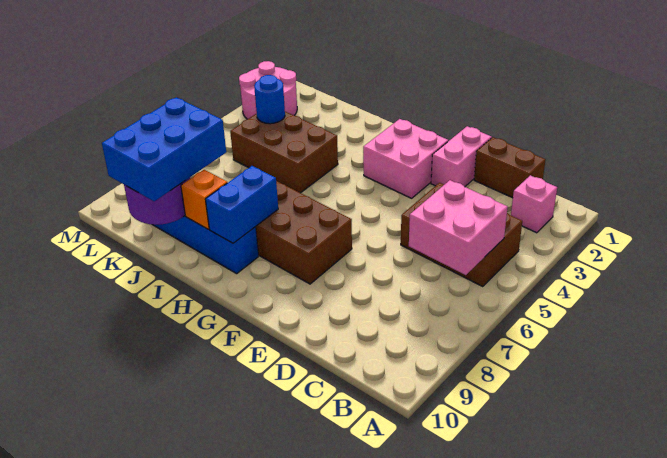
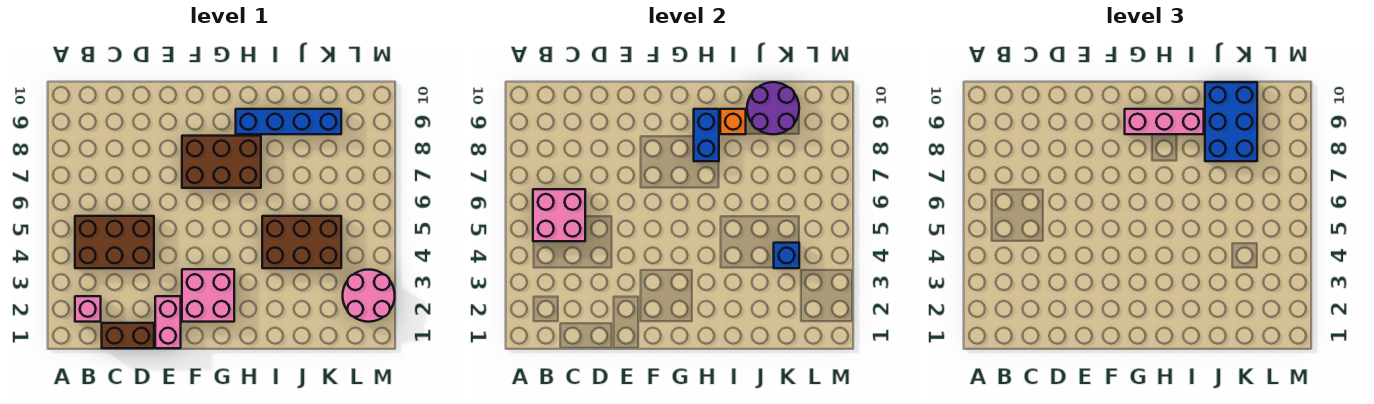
none -> pink 1x3 brick [1125,109,1204,134]
blue 1x1 round brick [254,75,285,124] -> blue 1x1 brick [774,243,799,268]

